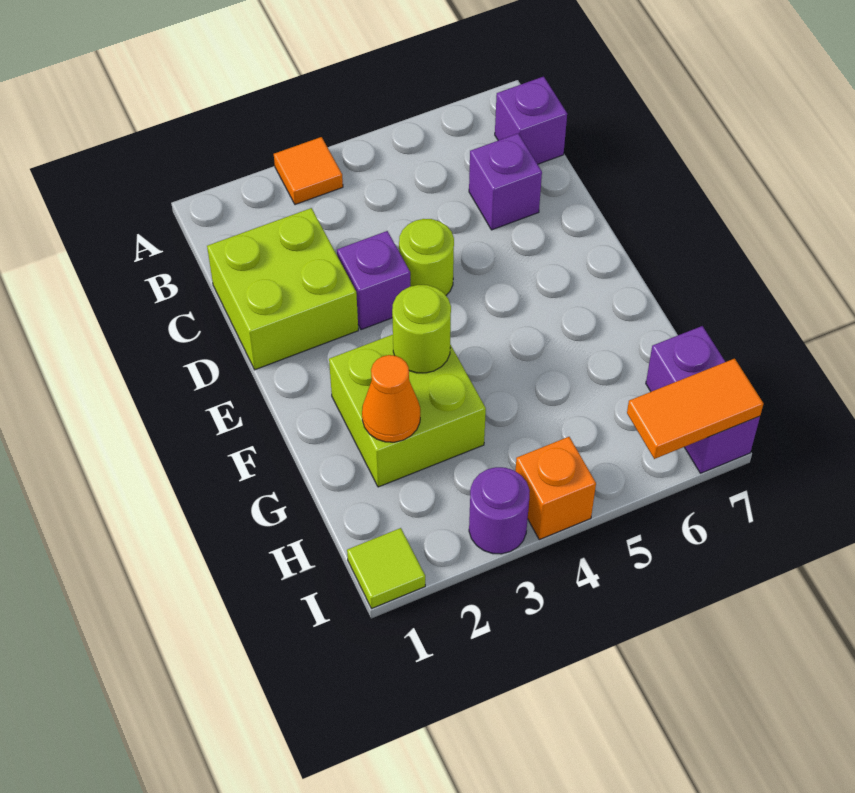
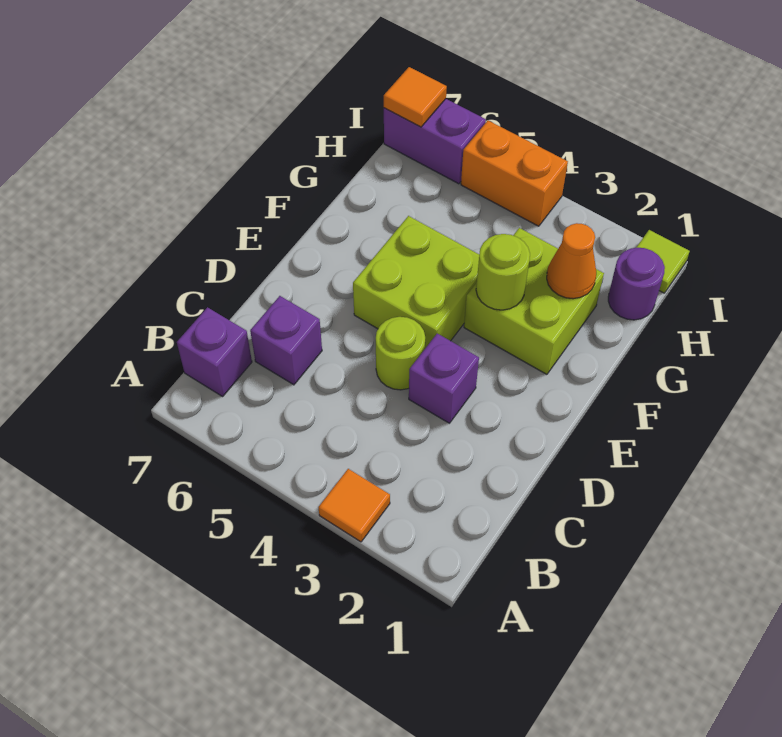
lime 2x2 brick [207,208,358,370] -> lime 2x2 brick moved to [353,216,479,348]
purple 1x2 brick [646,326,760,473] -> purple 1x2 brick turned to [384,99,486,184]
purple 1x1 round brick [469,467,530,554] -> purple 1x1 round brick moved to [608,248,665,320]
orange 1x1 brick [516,437,596,540] -> orange 1x2 brick [461,121,568,226]
orange 1x2 tile [627,359,763,459] -> orange 1x1 tile [384,67,447,127]

